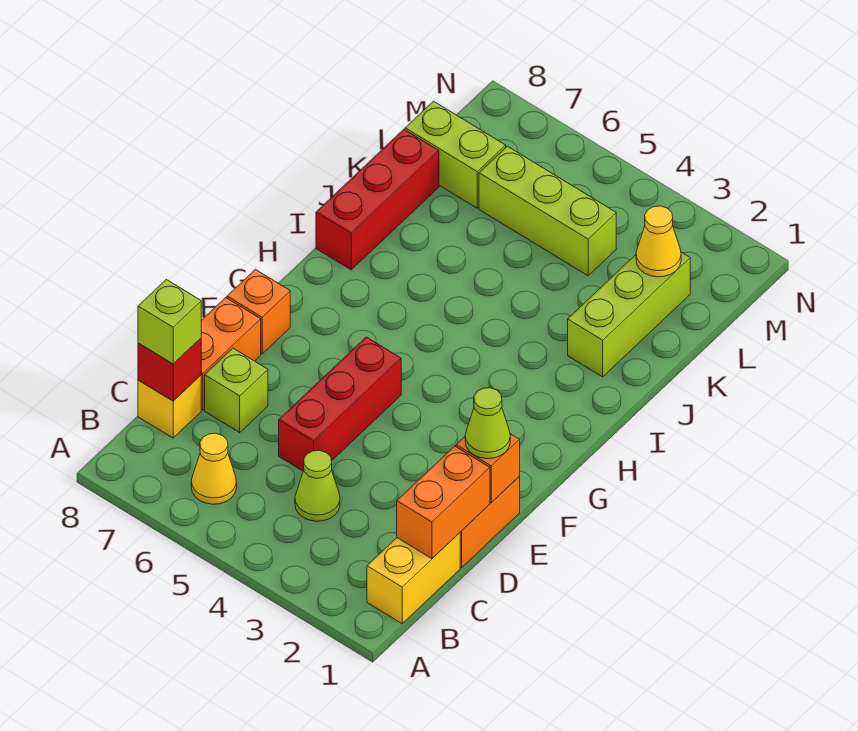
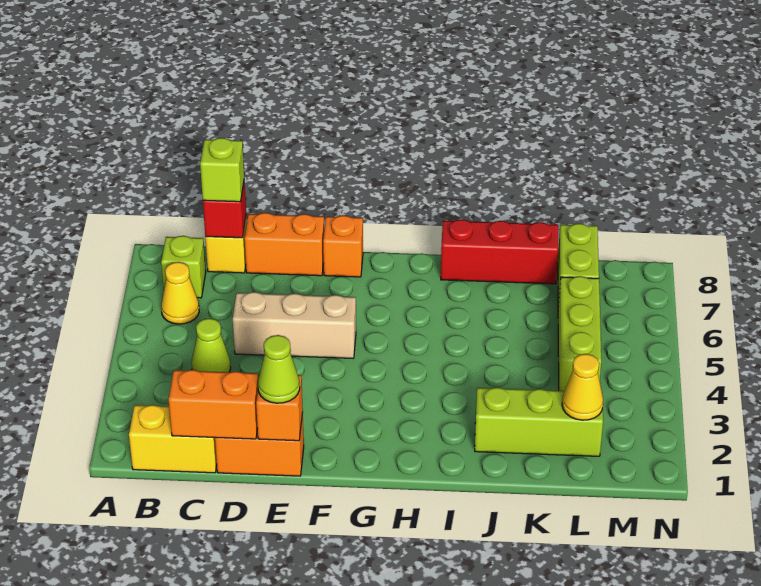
red 1x3 brick [279,337,401,471] -> tan 1x3 brick [233,292,356,358]
lime 1x1 brick [205,348,268,432] -> lime 1x1 brick moved to [161,236,206,298]

